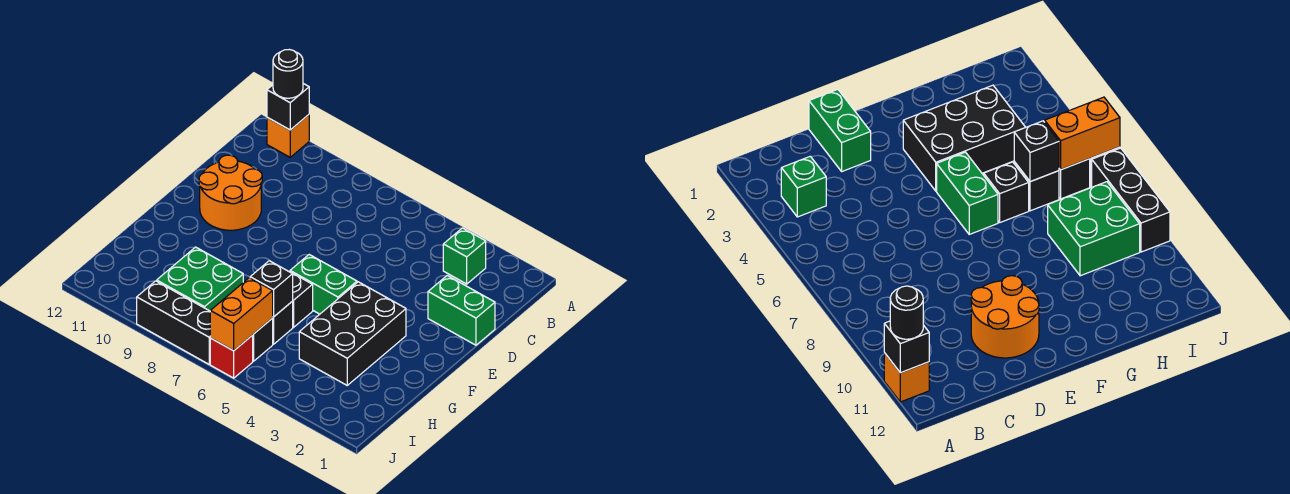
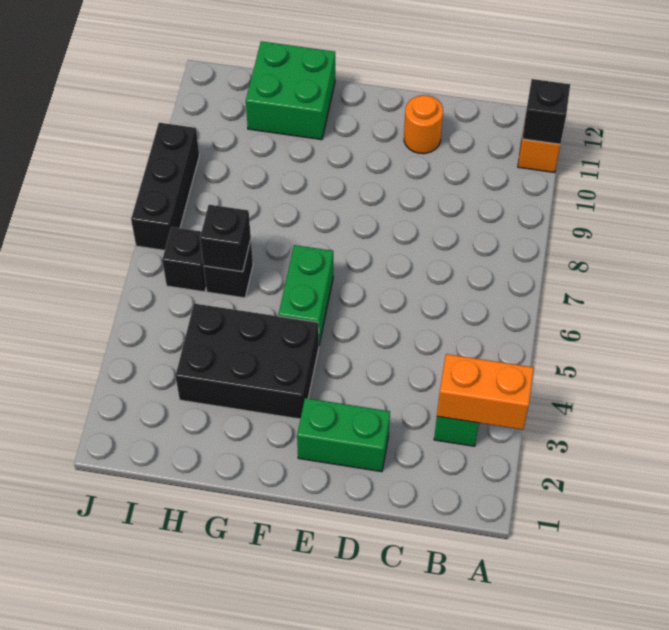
black 1x1 round brick [273,49,303,98] -> none
green 1x2 brick [428,276,495,345] -> green 1x2 brick turned to [297,398,390,472]
orange 2x2 round brick [199,155,262,230] -> orange 1x1 round brick [404,95,443,154]
black 1x1 brick [289,271,313,327] -> none
green 2x2 brick [157,247,243,311] -> green 2x2 brick moved to [246,41,335,140]
orange 1x2 brick [210,278,273,351] -> orange 1x2 brick moved to [437,354,534,430]
red 1x1 brick [210,335,253,378] -> none

